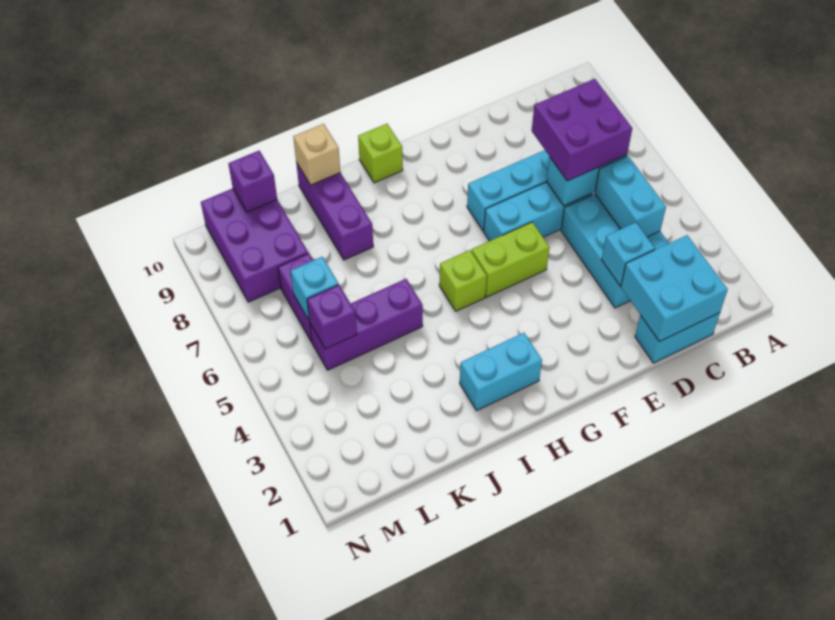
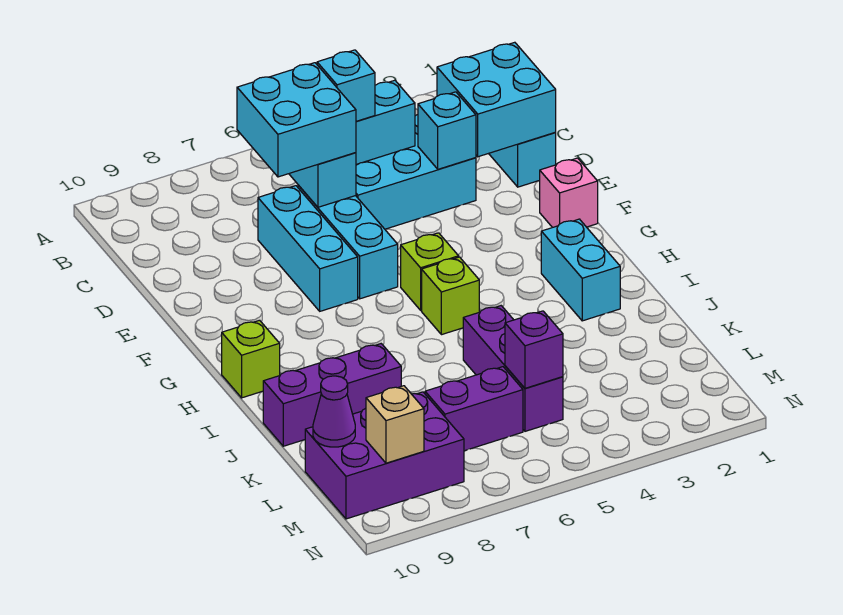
purple 2x2 brick [532,79,632,181] -> cyan 2x2 brick [237,63,356,177]
none -> pink 1x1 brick [539,158,598,228]
lime 1x2 brick [471,222,550,297] -> lime 1x1 brick [401,233,459,310]
tan 1x1 brick [293,124,340,185] -> tan 1x1 brick moved to [366,386,424,463]
cyan 1x1 brick [291,257,339,320] -> cyan 1x1 brick moved to [317,50,375,121]
purple 1x1 brick [228,151,277,212] -> purple 1x1 cone [313,376,355,447]

